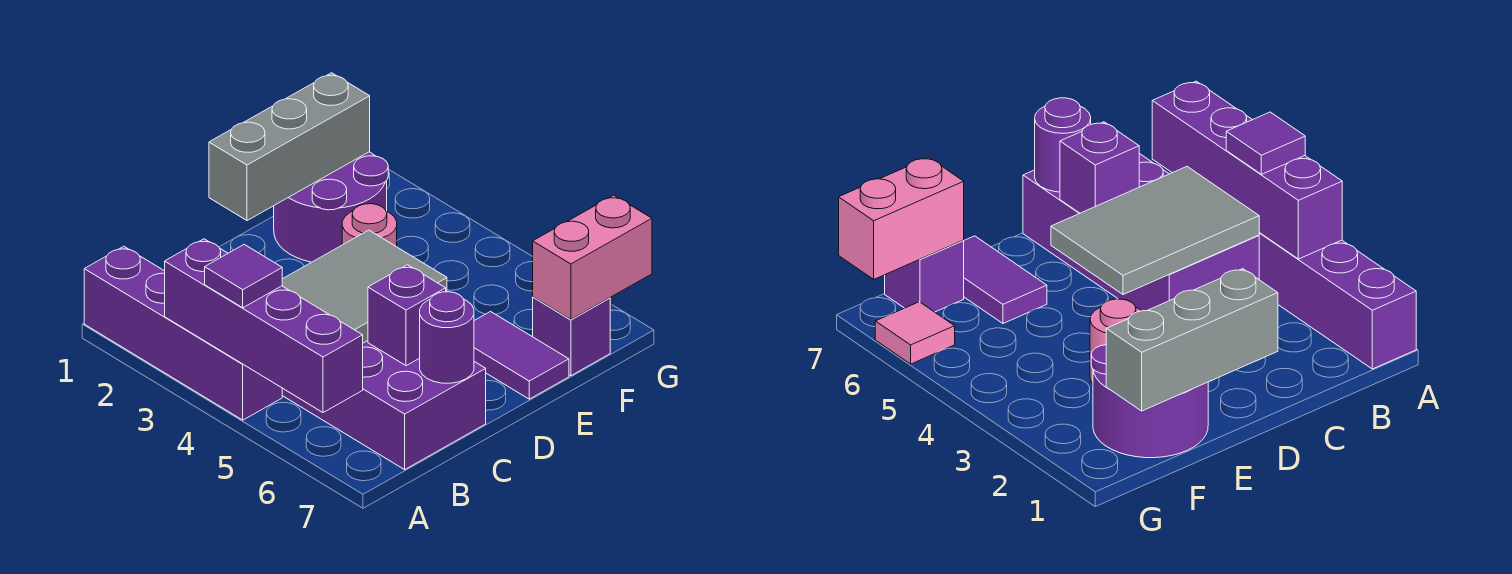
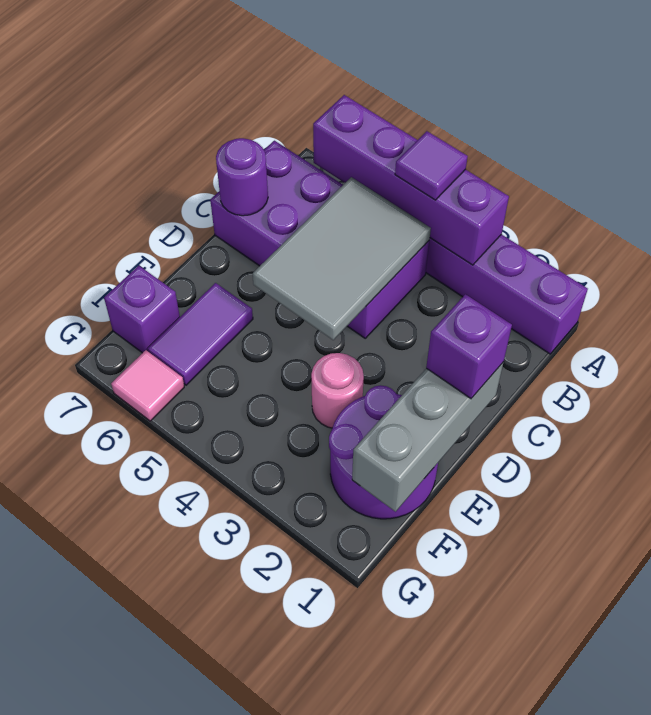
purple 1x1 brick [368,265,446,366] -> purple 1x1 brick moved to [426,294,512,398]
purple 1x2 tile [474,312,569,399] -> purple 1x2 tile turned to [148,283,253,385]
pink 1x2 brick [533,195,652,320] -> none

